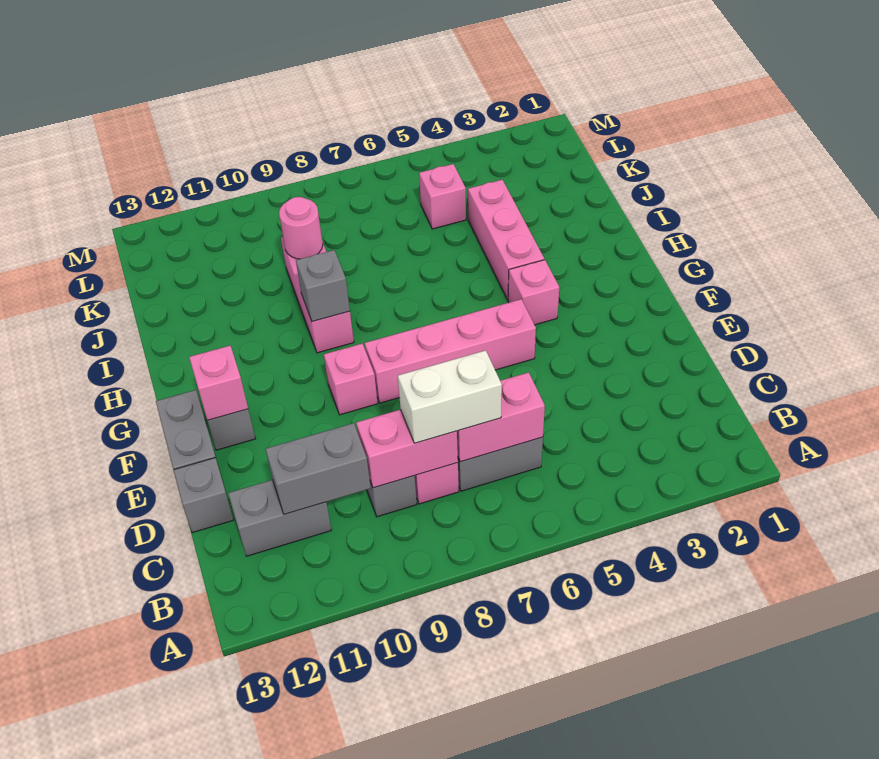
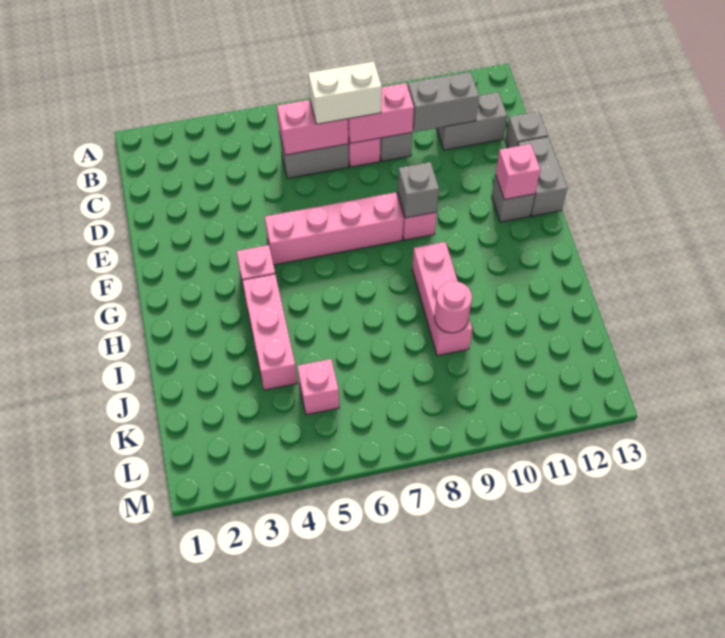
grey 1x1 brick [296,250,350,322] -> grey 1x1 brick moved to [398,162,439,218]

